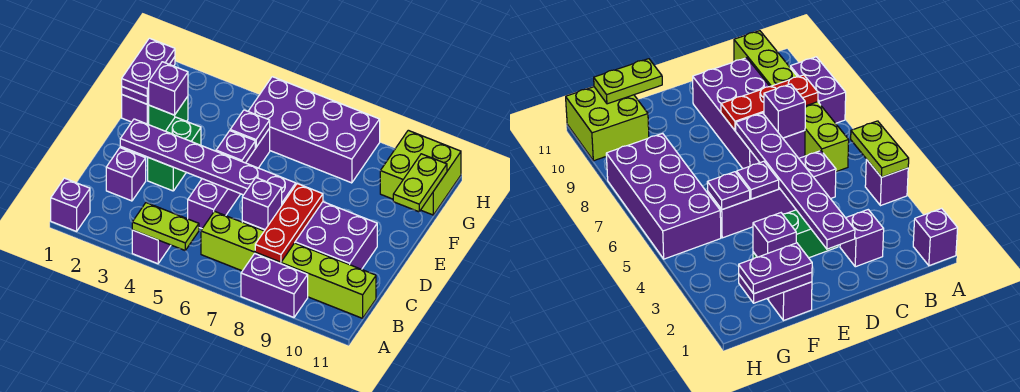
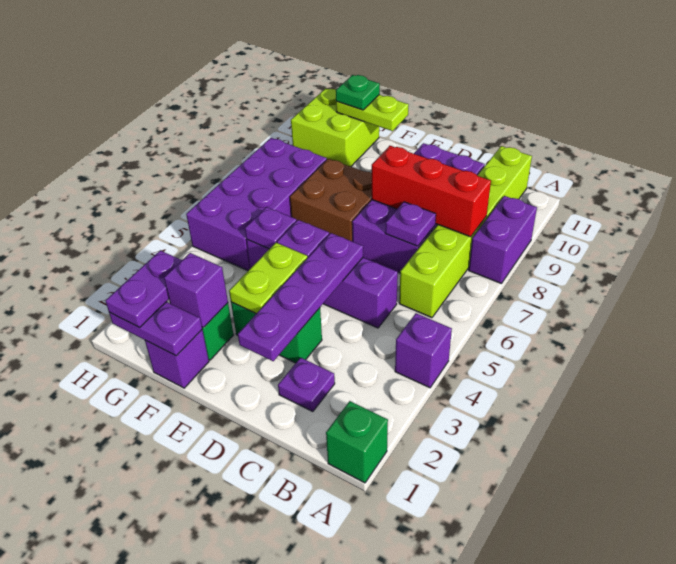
purple 1x1 brick [51,178,90,231] -> green 1x1 brick [326,401,388,483]
lime 1x2 plate [132,203,199,250] -> lime 1x2 plate moved to [229,243,308,314]
red 1x3 plate [255,184,323,262] -> red 1x3 brick [372,146,491,237]
purple 1x1 brick [106,148,146,201] -> purple 1x1 plate [278,358,335,412]
purple 1x1 brick [242,178,282,230] -> purple 1x1 plate [385,202,436,246]
purple 1x6 plate [120,119,296,204] -> purple 1x4 plate [238,233,363,361]
none -> brown 2x2 brick [290,159,372,242]
purple 1x2 plate [122,38,175,96] -> purple 1x2 plate turned to [105,250,182,327]
none -> green 1x1 plate [336,75,380,110]

